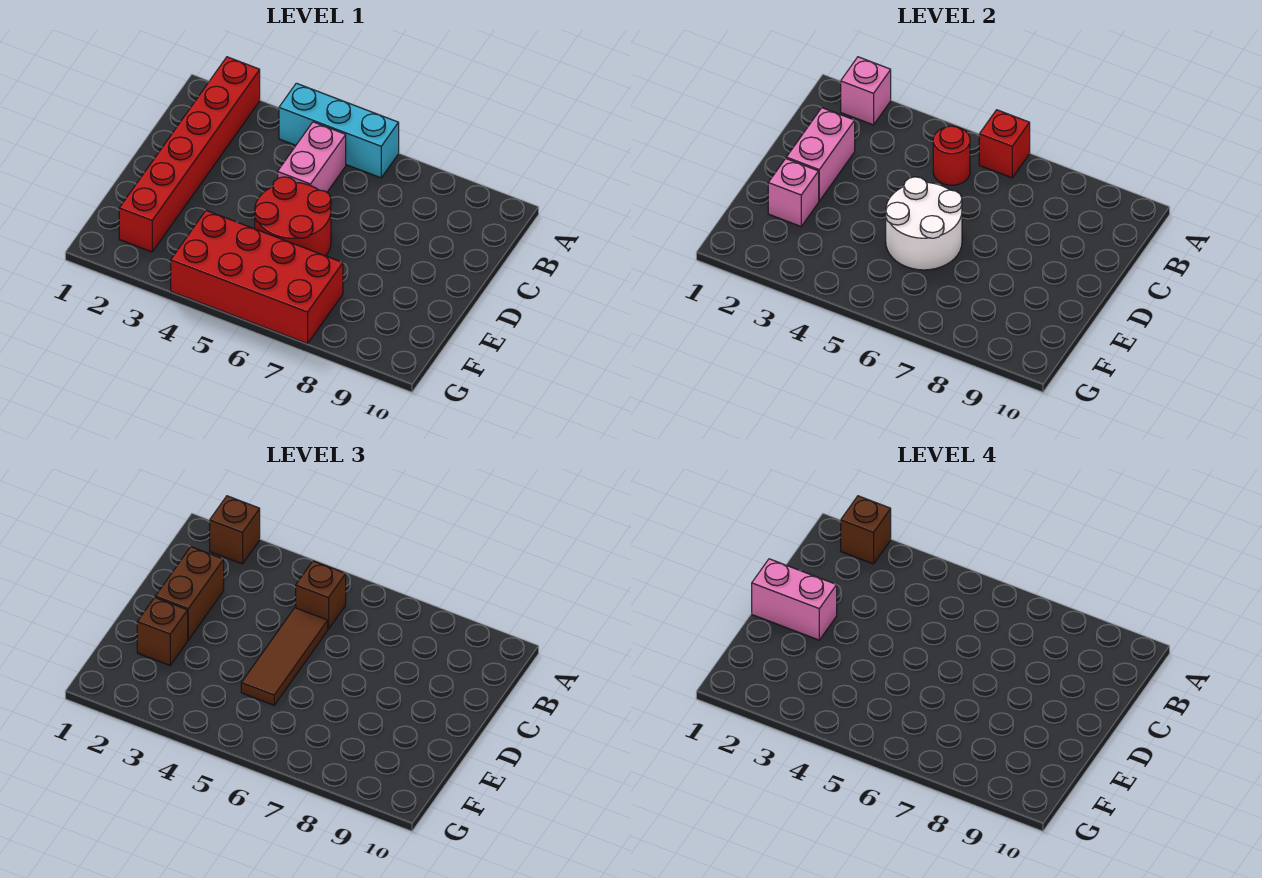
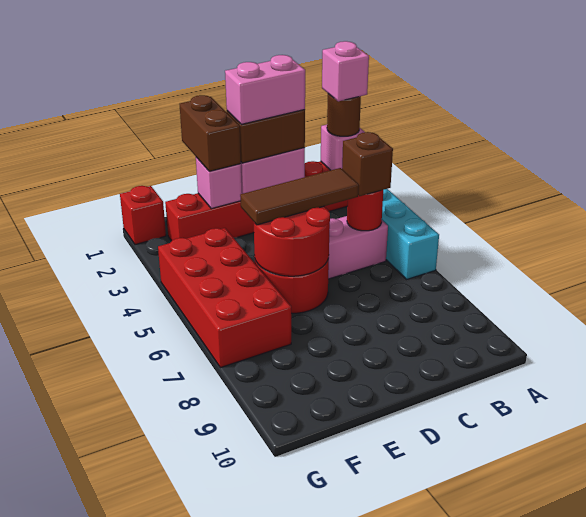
brown 1x1 brick [210,496,260,564] -> brown 1x1 round brick [327,94,361,136]
brown 1x1 brick [841,496,891,564] -> pink 1x1 brick [322,41,369,101]
red 1x1 brick [979,110,1030,178] -> red 1x1 brick moved to [120,186,166,245]
pink 1x2 brick [752,559,837,640] -> pink 1x2 brick turned to [225,55,305,124]
white 2x2 round brick [886,177,962,270] -> red 2x2 round brick [254,206,330,276]
brown 1x1 brick [137,597,188,665] -> brown 1x2 brick [180,95,241,171]

